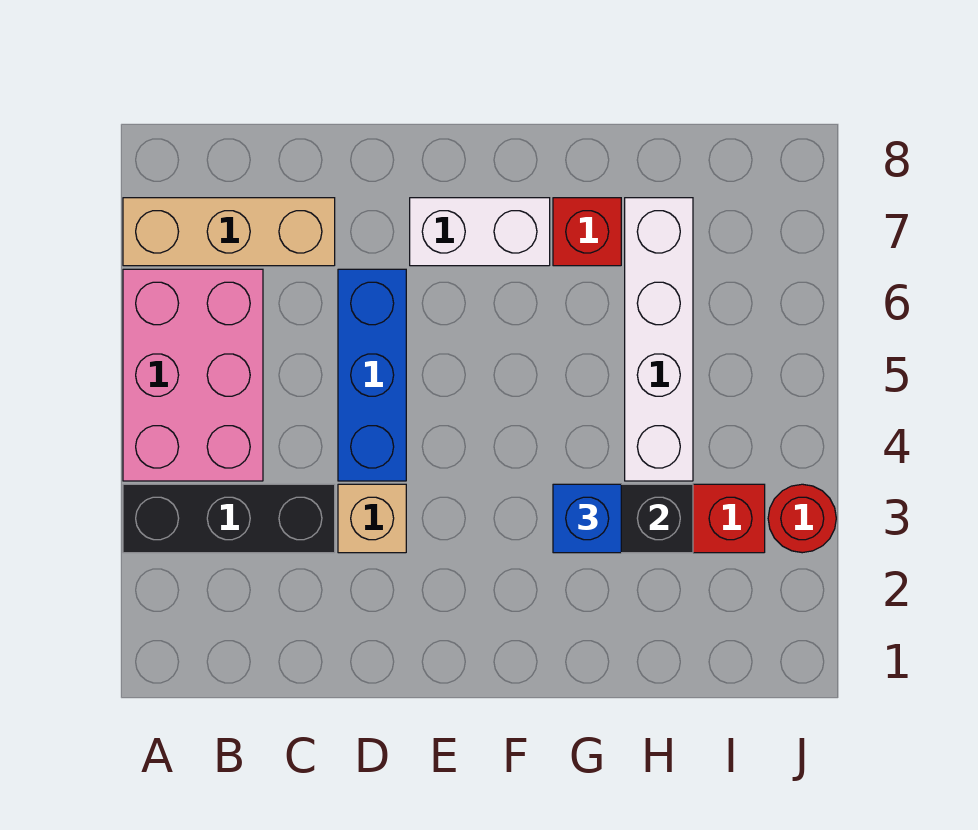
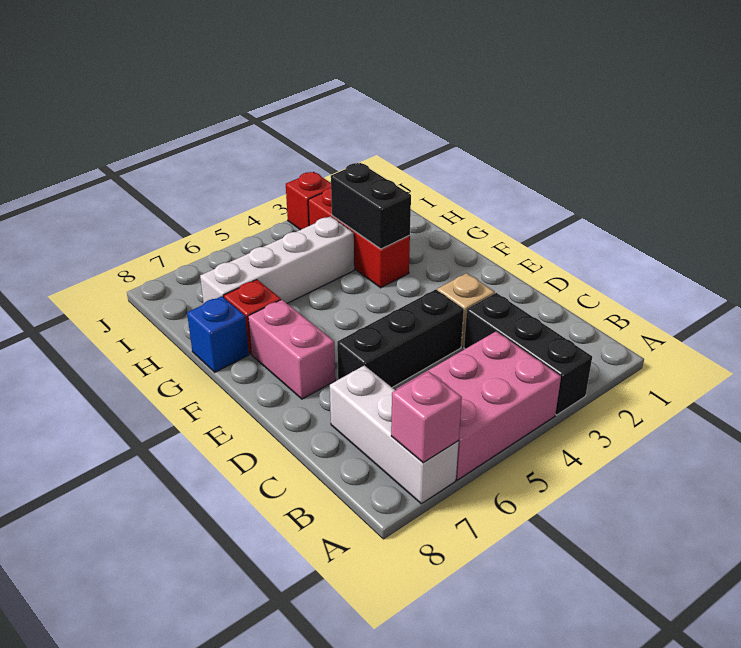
tan 1x3 brick [123,198,335,266] -> white 1x3 brick [330,365,459,504]
none -> pink 1x1 brick [391,372,462,463]
blue 1x3 brick [338,269,406,481] -> black 1x3 brick [337,289,464,387]
white 1x2 brick [410,198,550,266] -> pink 1x2 brick [248,300,335,399]
blue 1x1 brick [553,484,621,553] -> blue 1x1 brick moved to [187,296,249,372]
red 1x1 round brick [768,484,836,553] -> red 1x1 brick [286,172,331,230]

